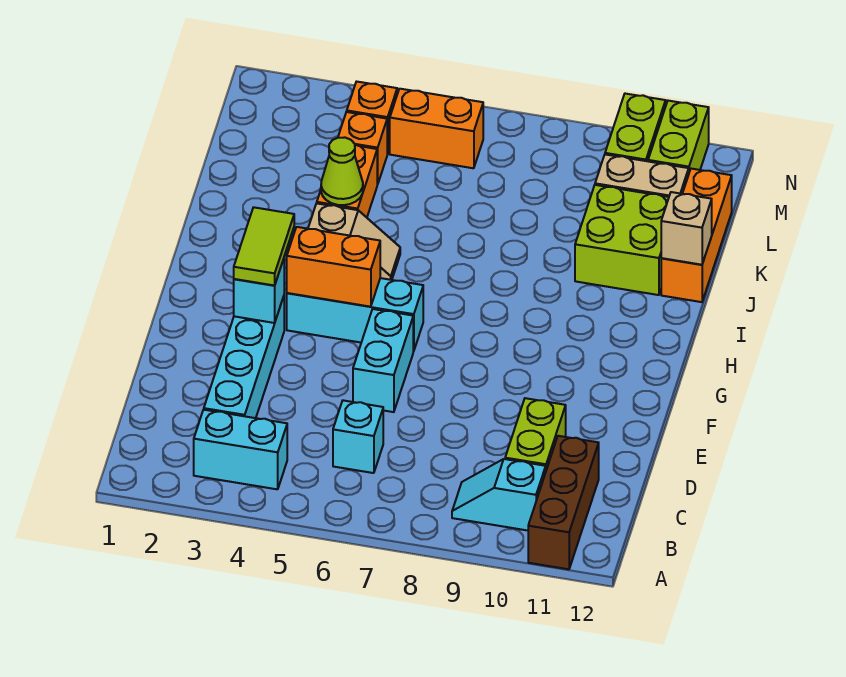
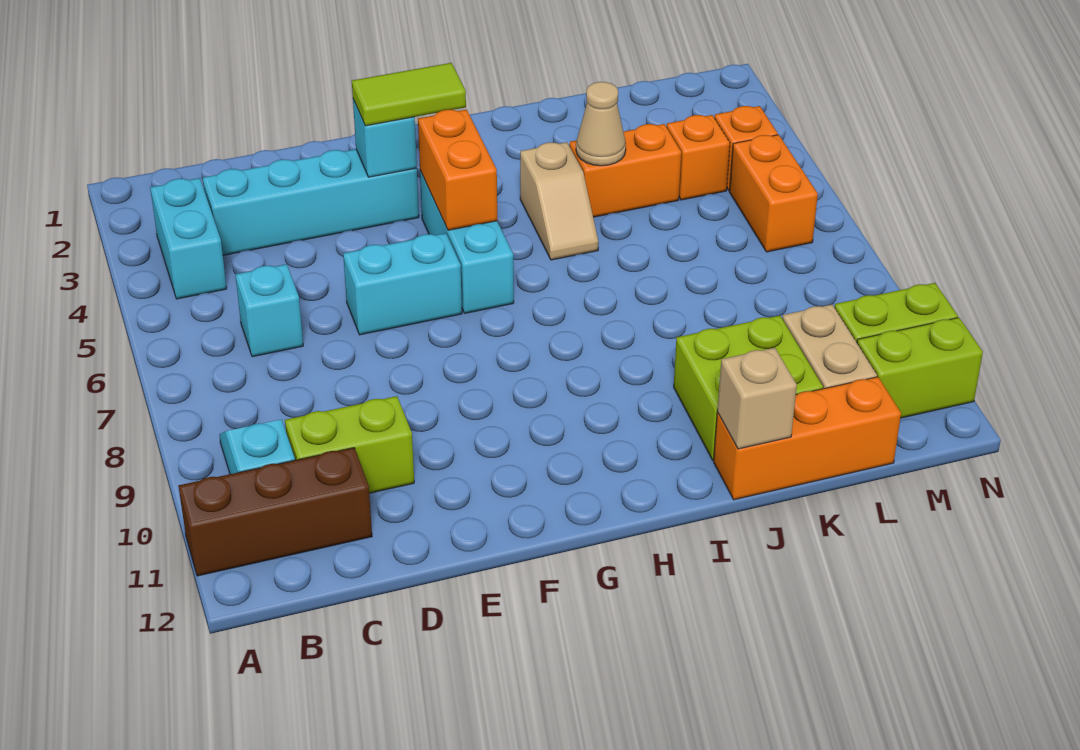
lime 1x1 cone [321,137,363,205] -> tan 1x1 cone [576,82,626,166]

